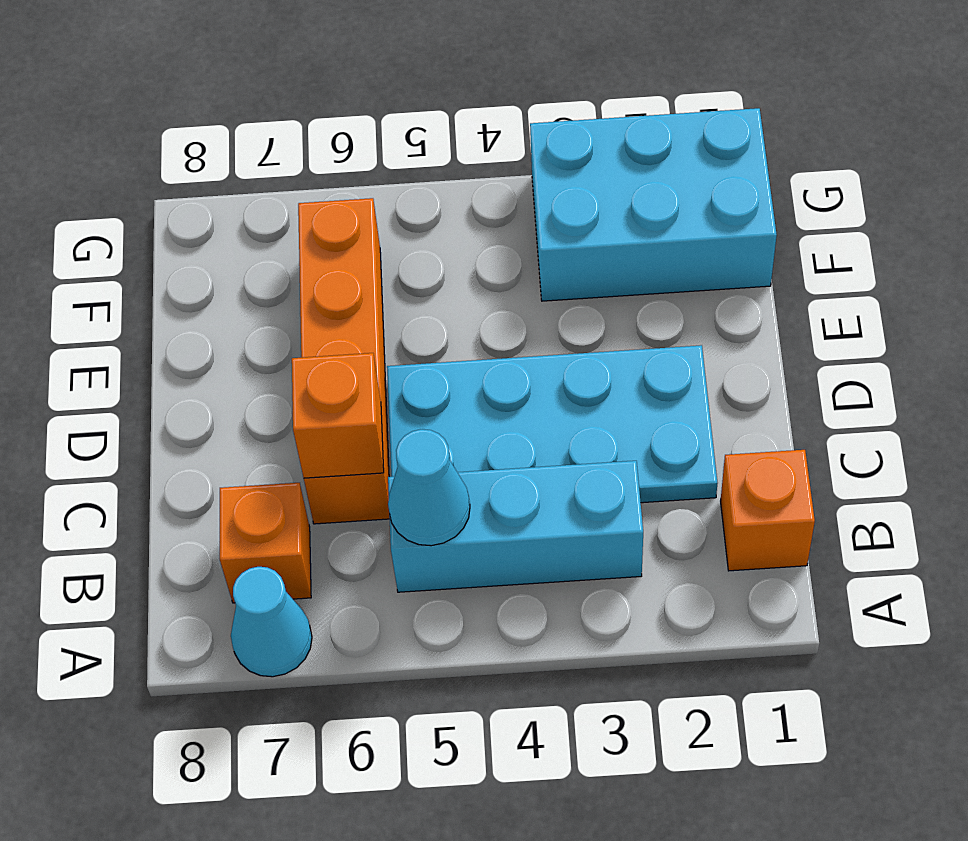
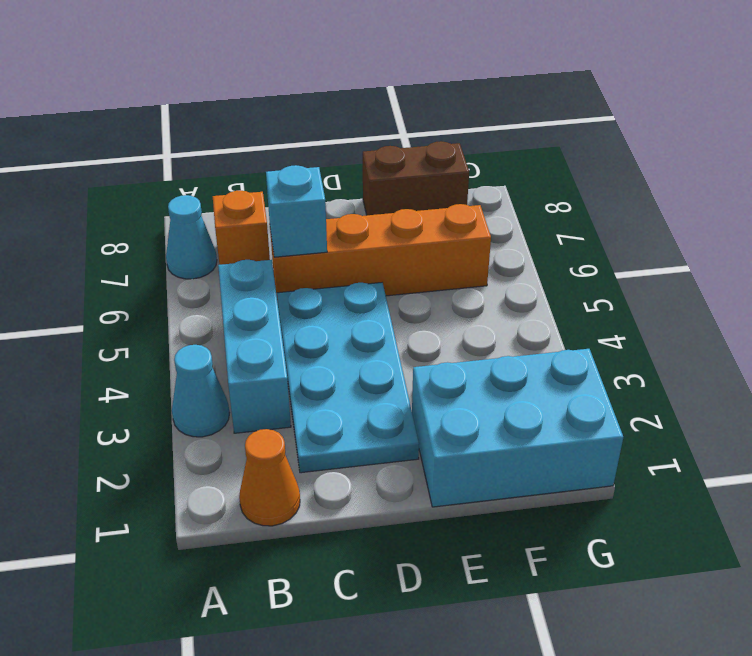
orange 1x1 brick [721,450,815,571] -> orange 1x1 cone [239,429,300,526]
cyan 1x1 cone [388,429,470,546] -> cyan 1x1 cone moved to [172,345,229,437]
orange 1x1 brick [292,353,384,478] -> cyan 1x1 brick [266,165,327,257]
none -> brown 1x2 brick [363,141,469,215]
cyan 2x3 brick [530,108,777,301] -> cyan 2x3 brick turned to [412,349,623,507]

